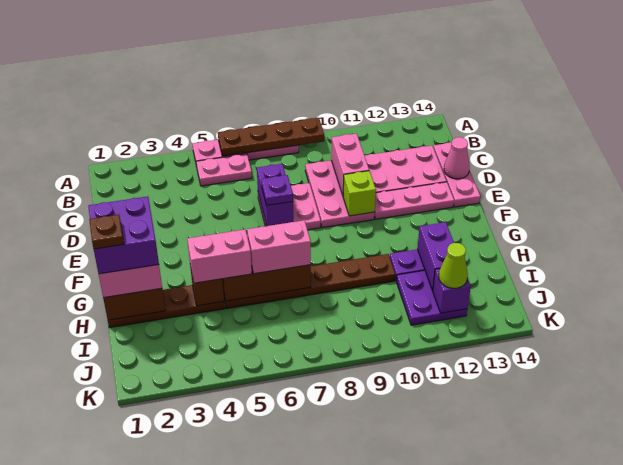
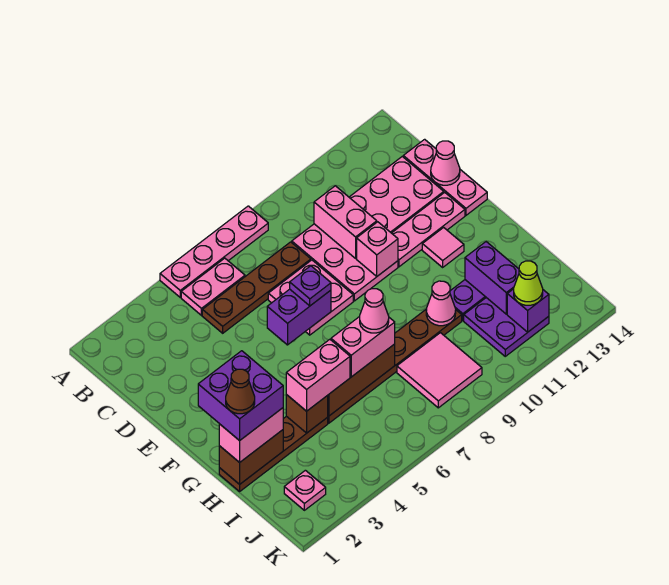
brown 1x4 plate [218,118,324,156] -> brown 1x4 plate moved to [202,242,311,333]
purple 1x2 brick [257,164,293,226] -> purple 1x2 brick turned to [267,289,331,345]
lime 1x1 brick [343,171,376,216] -> pink 1x1 brick [357,222,398,276]
none -> pink 1x1 tile [422,227,464,267]
brown 1x1 plate [89,215,124,249] -> brown 1x1 cone [226,369,255,414]
none -> pink 1x1 cone [360,289,389,333]
none -> pink 1x1 cone [426,281,456,326]
none -> pink 2x2 tile [397,333,482,408]
none -> pink 1x1 plate [284,470,326,510]

